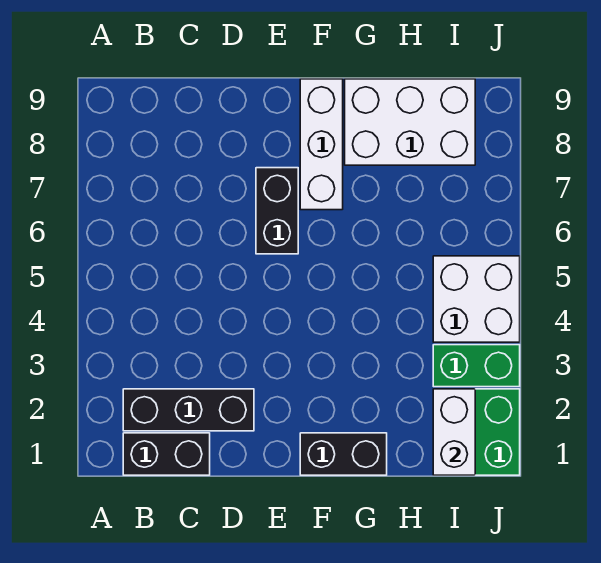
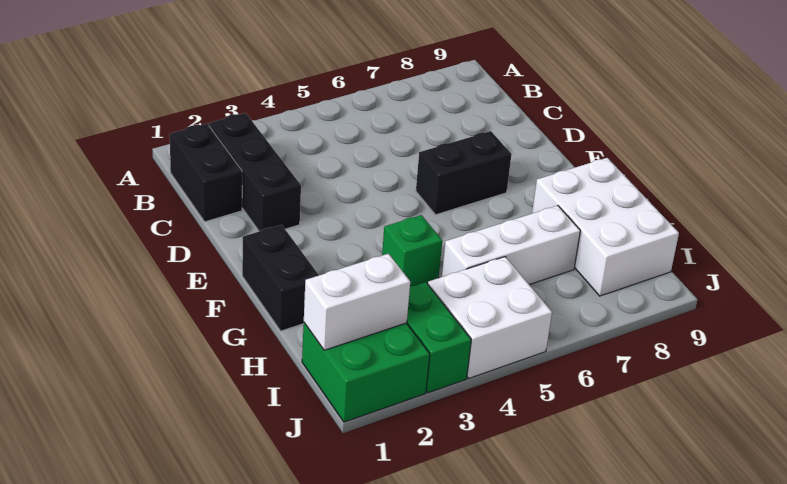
white 1x3 brick [300,79,343,210] -> white 1x3 brick moved to [442,206,580,285]
none -> green 1x1 brick [382,215,442,287]

